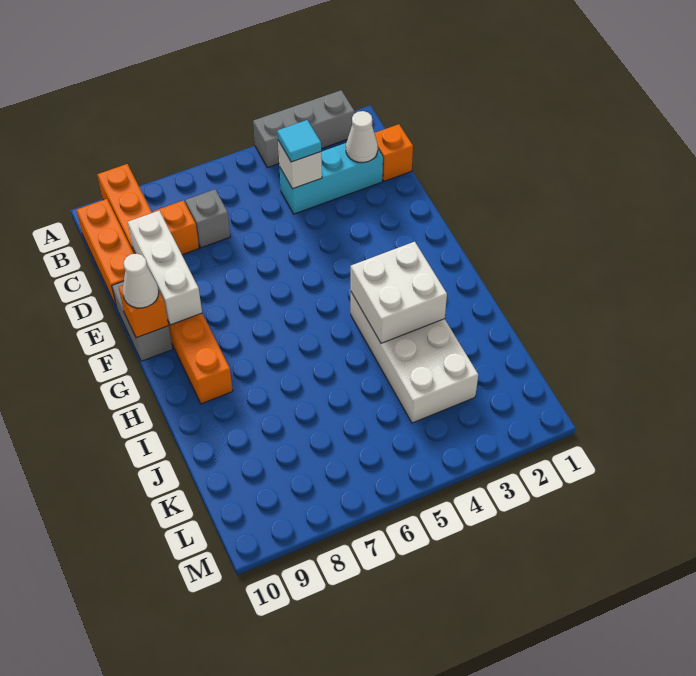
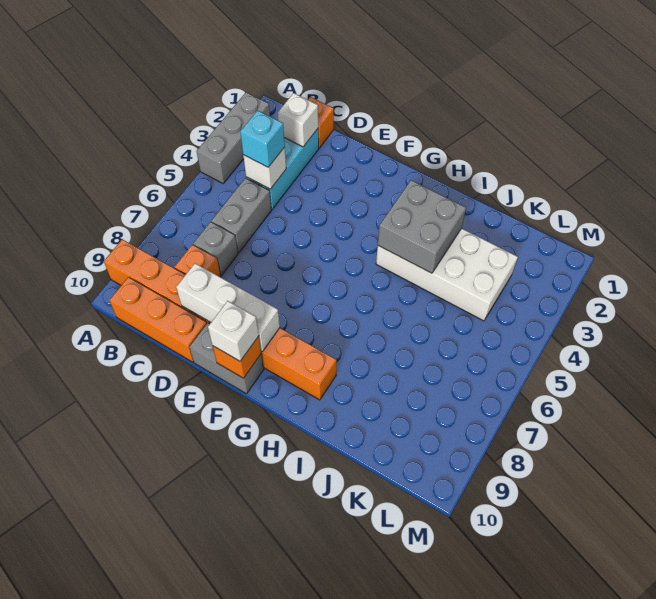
white 1x1 cone [346,111,378,163] -> white 1x1 brick [278,93,318,147]
cyan 1x1 tile [277,120,321,162] -> cyan 1x1 brick [240,110,285,167]
none -> grey 1x2 brick [211,178,271,253]
white 1x1 cone [123,254,159,308] -> white 1x1 brick [208,301,259,361]
white 2x2 brick [351,241,447,343] -> grey 2x2 brick [378,180,466,273]

